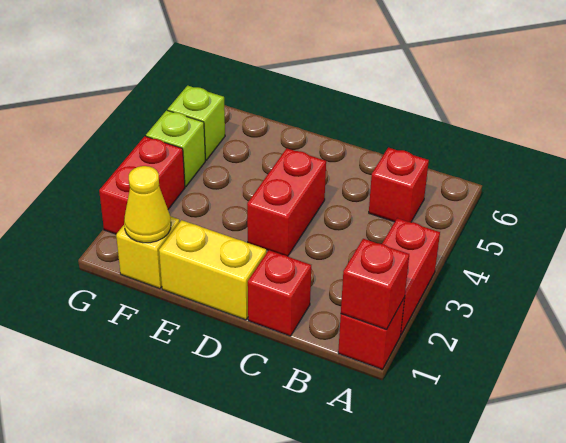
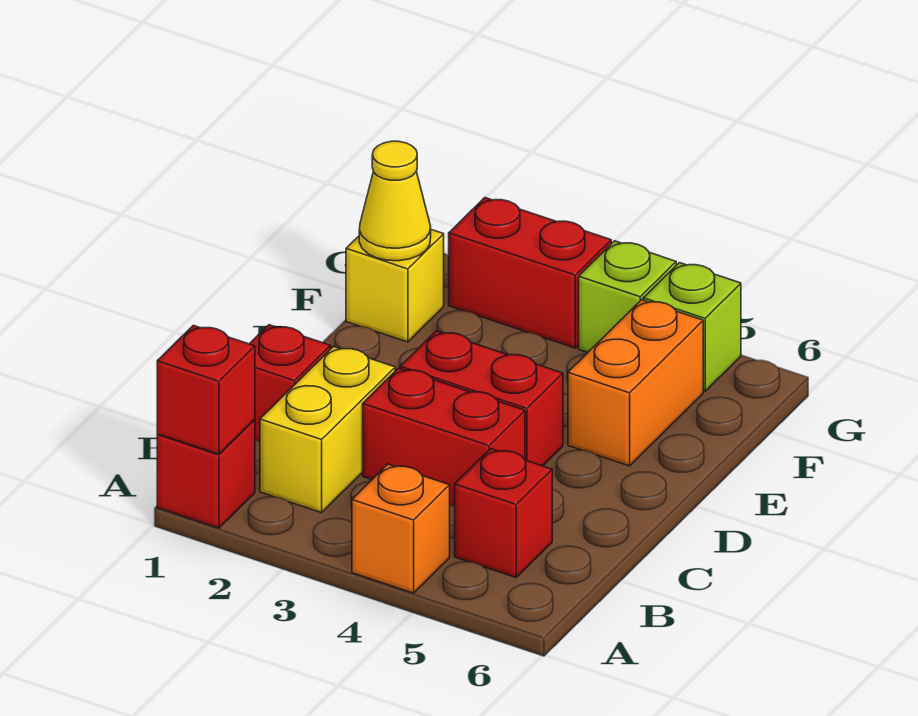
red 1x2 brick [382,218,440,335] -> red 1x2 brick moved to [363,368,525,507]
none -> orange 1x1 brick [352,464,450,593]
yellow 1x2 brick [159,220,266,320] -> yellow 1x2 brick moved to [260,346,395,513]
none -> orange 1x2 brick [568,300,703,466]

